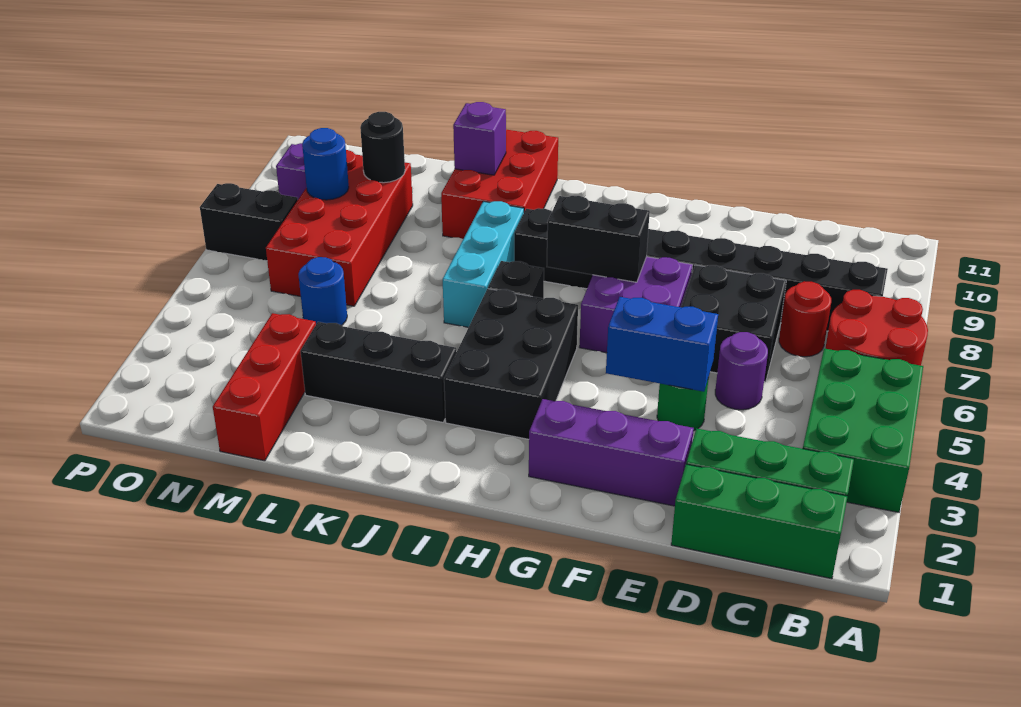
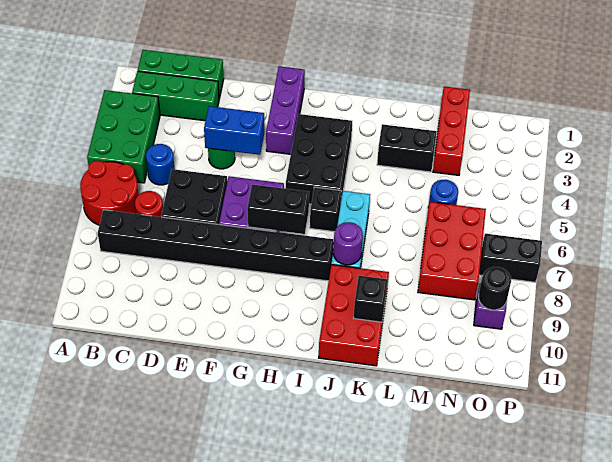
purple 1x1 round brick [715,332,768,410] -> purple 1x1 round brick moved to [333,222,363,265]
purple 1x3 brick [529,399,694,506] -> purple 1x3 brick turned to [266,66,305,154]
black 1x3 brick [300,322,457,422] -> black 1x2 brick [377,124,437,172]
purple 1x1 brick [453,102,506,175] -> black 1x1 brick [354,276,387,322]
red 2x4 brick [266,150,413,306] -> red 2x3 brick [418,202,486,300]
black 1x1 round brick [360,112,405,183] -> black 1x1 round brick moved to [478,267,511,310]
blue 1x1 round brick [302,128,349,200] -> blue 1x1 round brick moved to [146,144,175,185]

